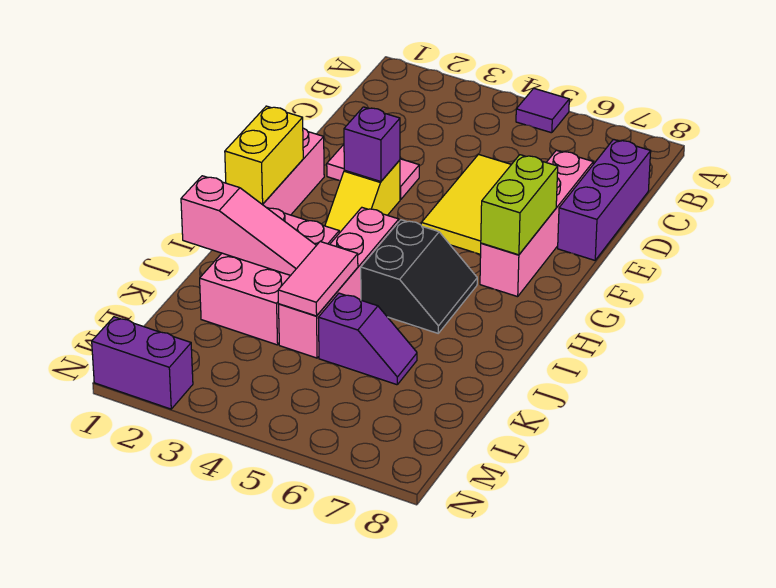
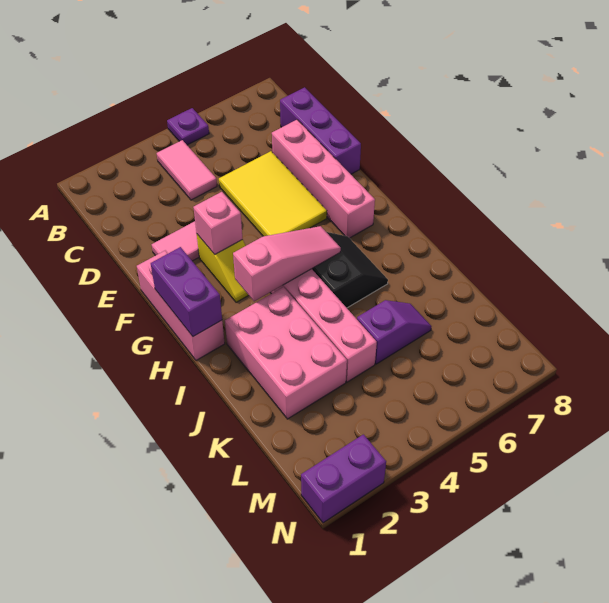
purple 1x1 tile [516,88,569,133] -> purple 1x1 plate [167,108,209,145]
purple 1x1 brick [344,107,400,181] -> pink 1x1 brick [193,192,242,255]
lime 1x2 brick [481,155,558,255] -> none
yellow 1x2 brick [225,106,303,204] -> purple 1x2 brick [151,247,222,336]
pink 1x3 slope [181,176,316,275] -> pink 1x3 slope moved to [233,226,341,301]
pink 1x2 tile [278,241,358,316] -> pink 1x2 tile moved to [157,140,217,200]

